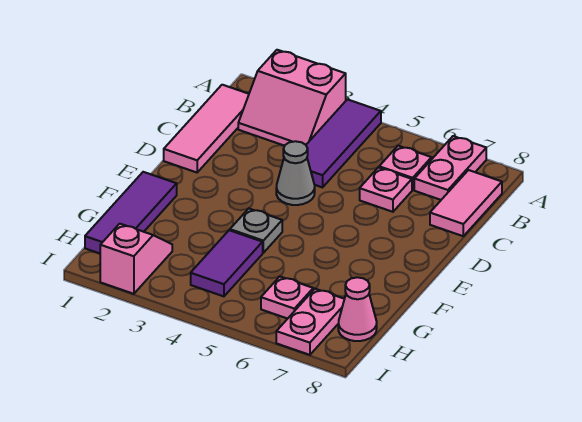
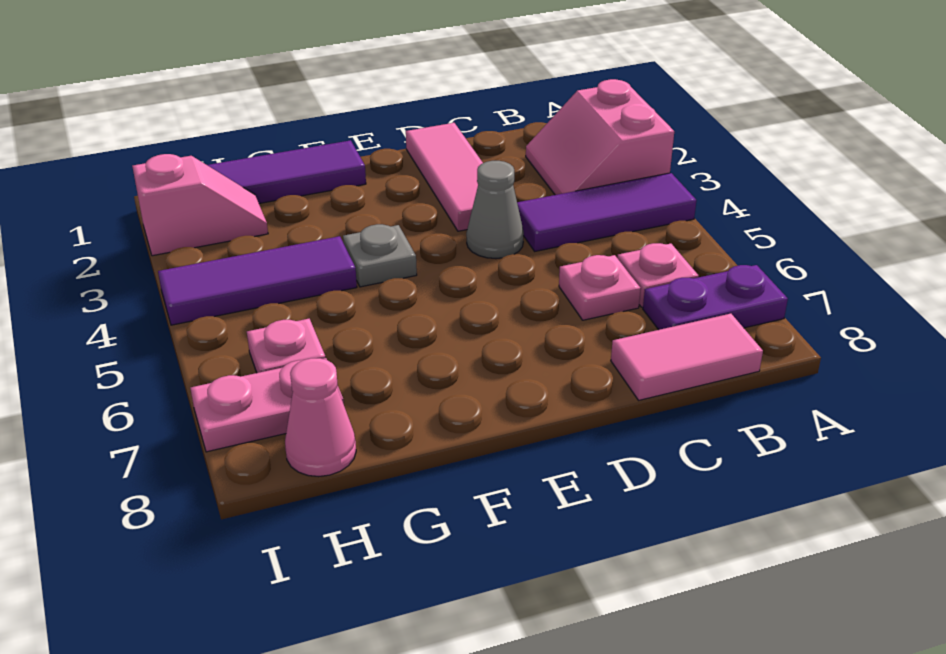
pink 1x2 plate [414,136,486,200] -> purple 1x2 plate [643,265,788,330]
pink 1x3 tile [164,85,249,172] -> pink 1x3 tile turned to [406,123,483,231]
purple 1x2 tile [191,230,263,296] -> purple 1x3 tile [158,236,357,325]

